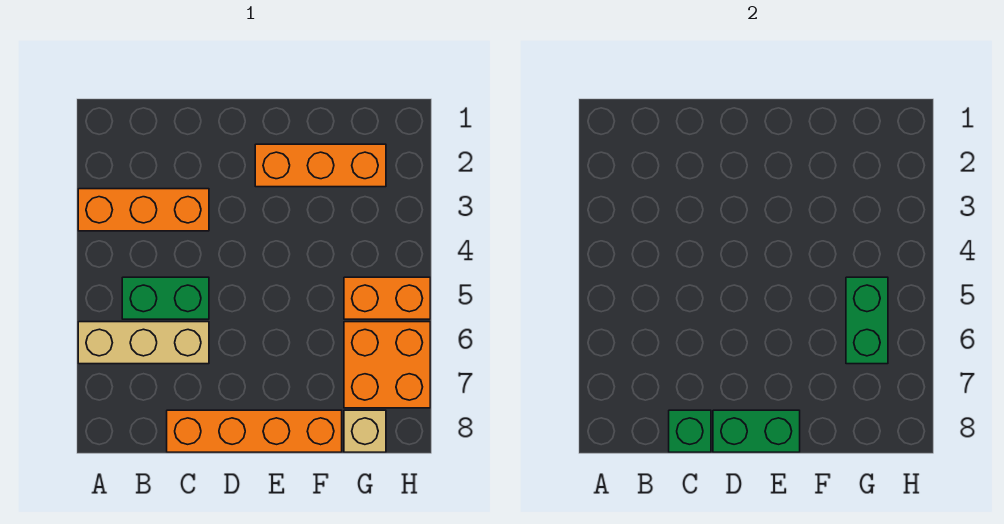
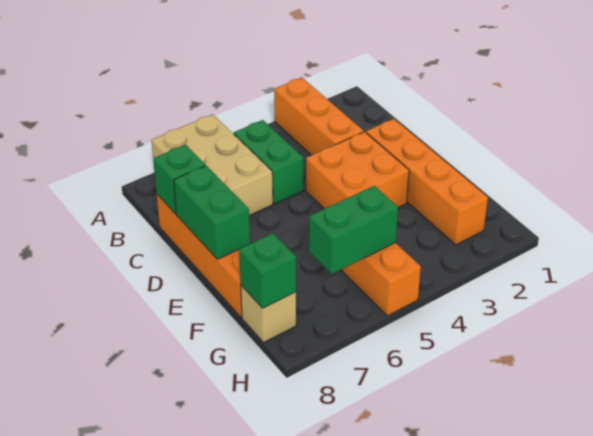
tan 1x3 brick [78,322,209,364] -> tan 2x3 brick [151,114,273,216]
orange 1x3 brick [255,144,386,187] -> orange 1x4 brick [366,119,488,245]
orange 2x2 brick [344,322,430,408] -> orange 2x2 brick moved to [306,132,409,209]
none -> green 1x1 brick [239,233,296,308]

